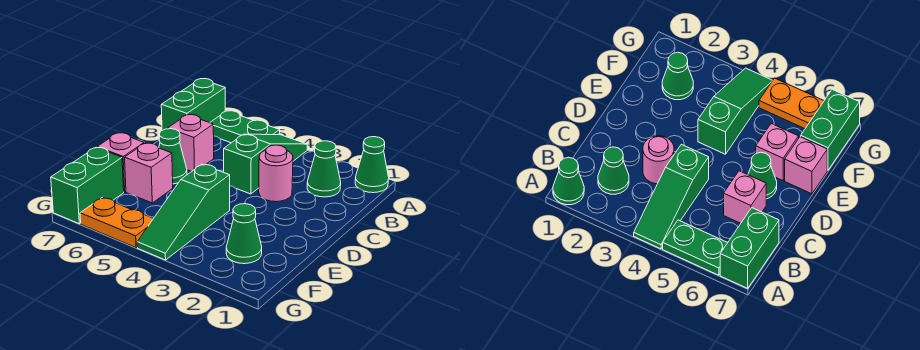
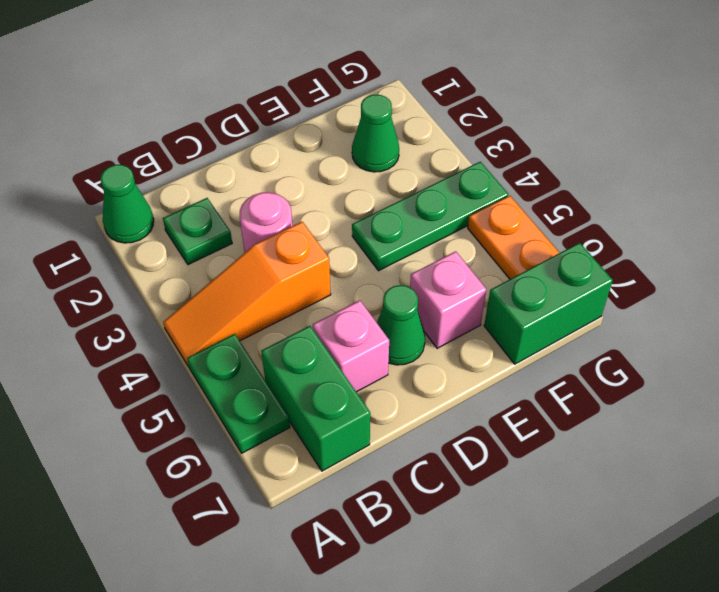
green 1x3 slope [224,134,307,194] -> orange 1x3 slope [163,222,331,367]
green 1x2 brick [161,79,225,130] -> green 1x2 brick turned to [261,326,370,471]
green 1x1 cone [307,141,341,197] -> green 1x1 plate [163,198,232,265]
green 1x3 slope [137,164,230,260] -> green 1x3 plate [352,162,508,271]
pink 1x1 brick [97,133,144,192] -> none

